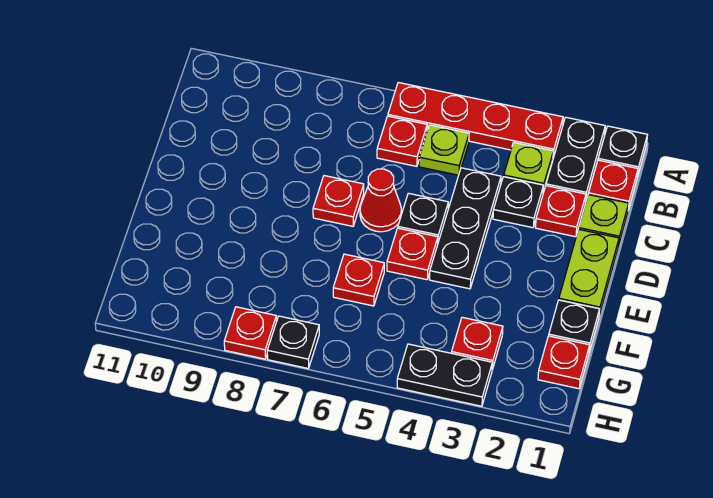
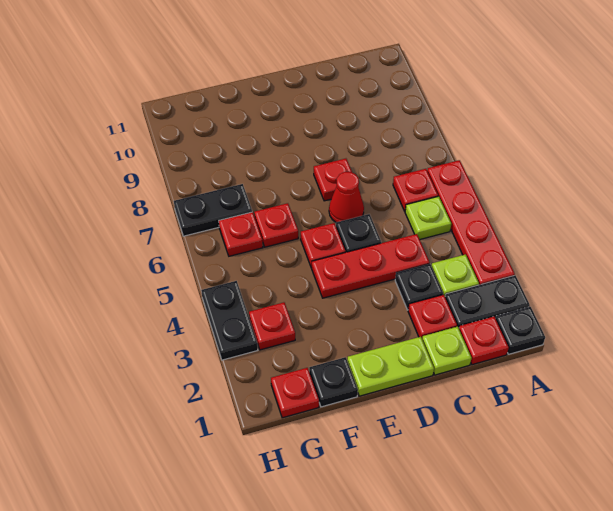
black 1x3 plate [430,168,501,289] -> red 1x3 plate [312,234,430,298]
black 1x1 plate [267,316,319,368] -> black 1x2 plate [174,184,252,236]
red 1x1 plate [224,307,277,359] -> red 1x1 plate moved to [219,212,263,256]

